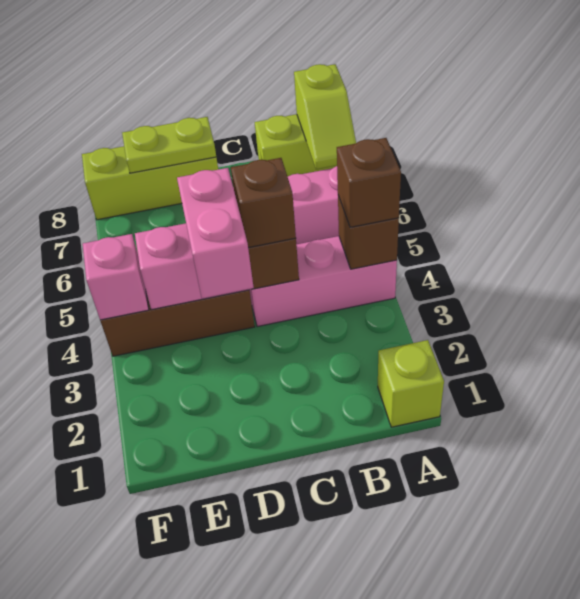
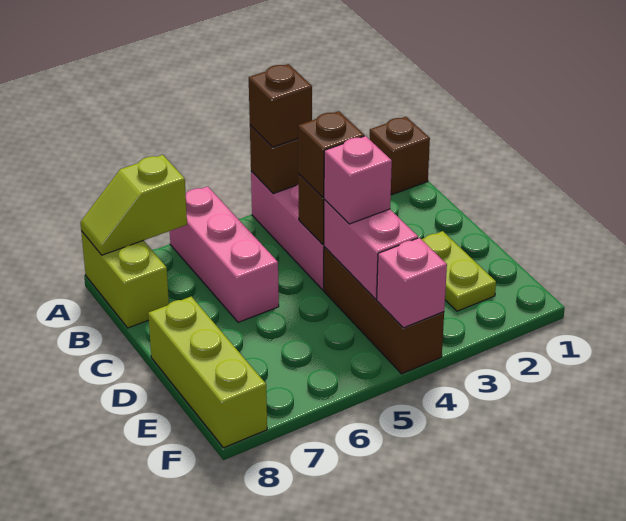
lime 1x1 brick [378,340,444,427] -> brown 1x1 brick [370,117,430,195]
lime 1x2 slope [294,64,356,169] -> lime 1x2 slope turned to [80,155,187,255]
pink 1x2 brick [177,168,254,299] -> pink 1x1 brick [324,136,392,224]
lime 1x2 plate [122,117,216,173] -> lime 1x2 plate moved to [421,231,496,311]

